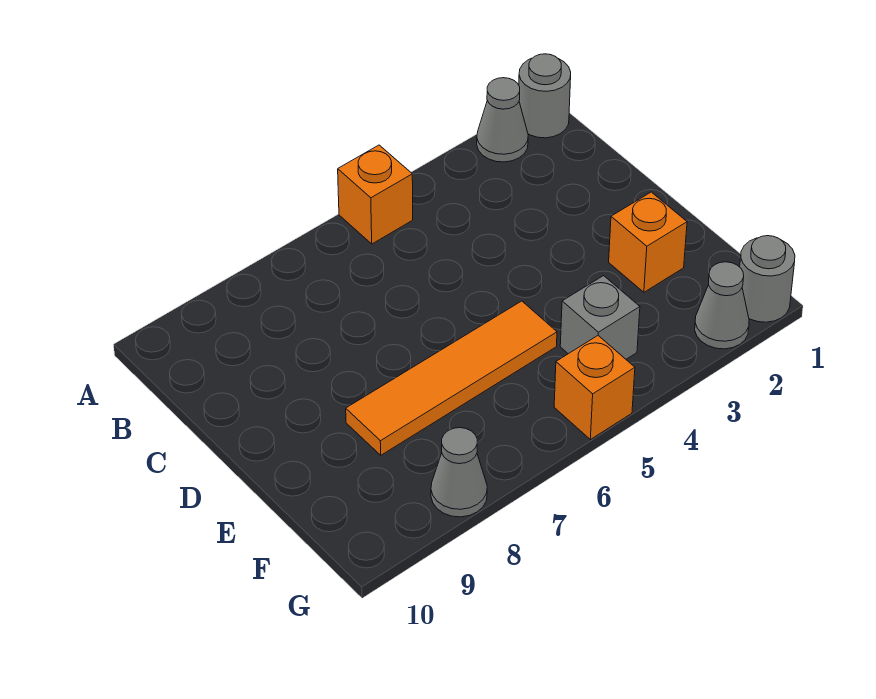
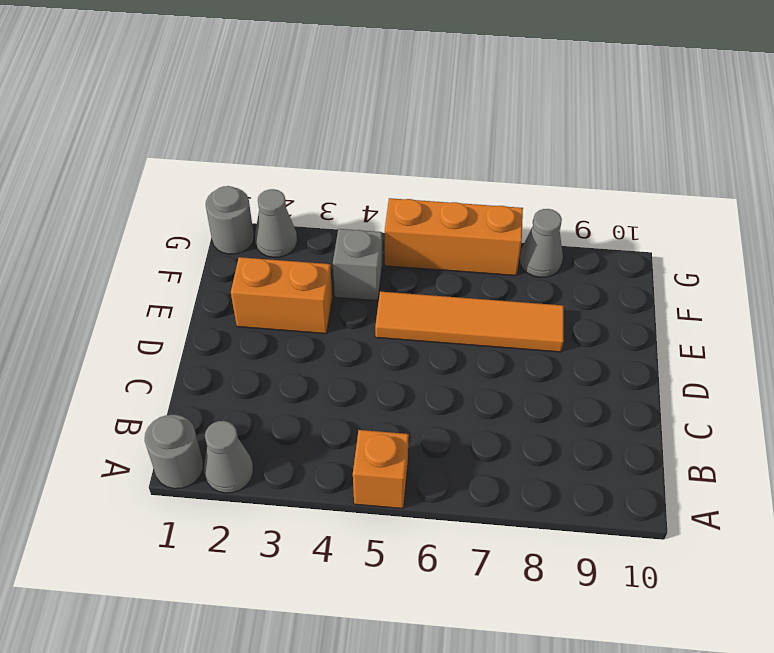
orange 1x1 brick [609,192,687,292] -> orange 1x2 brick [231,257,332,334]
orange 1x1 brick [554,336,635,440] -> orange 1x3 brick [385,198,523,276]

